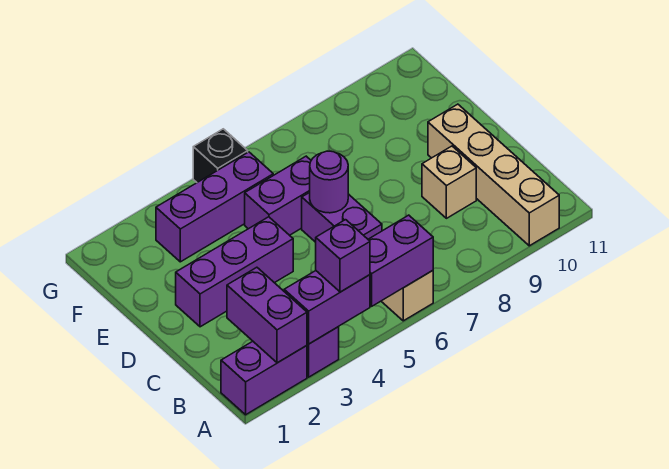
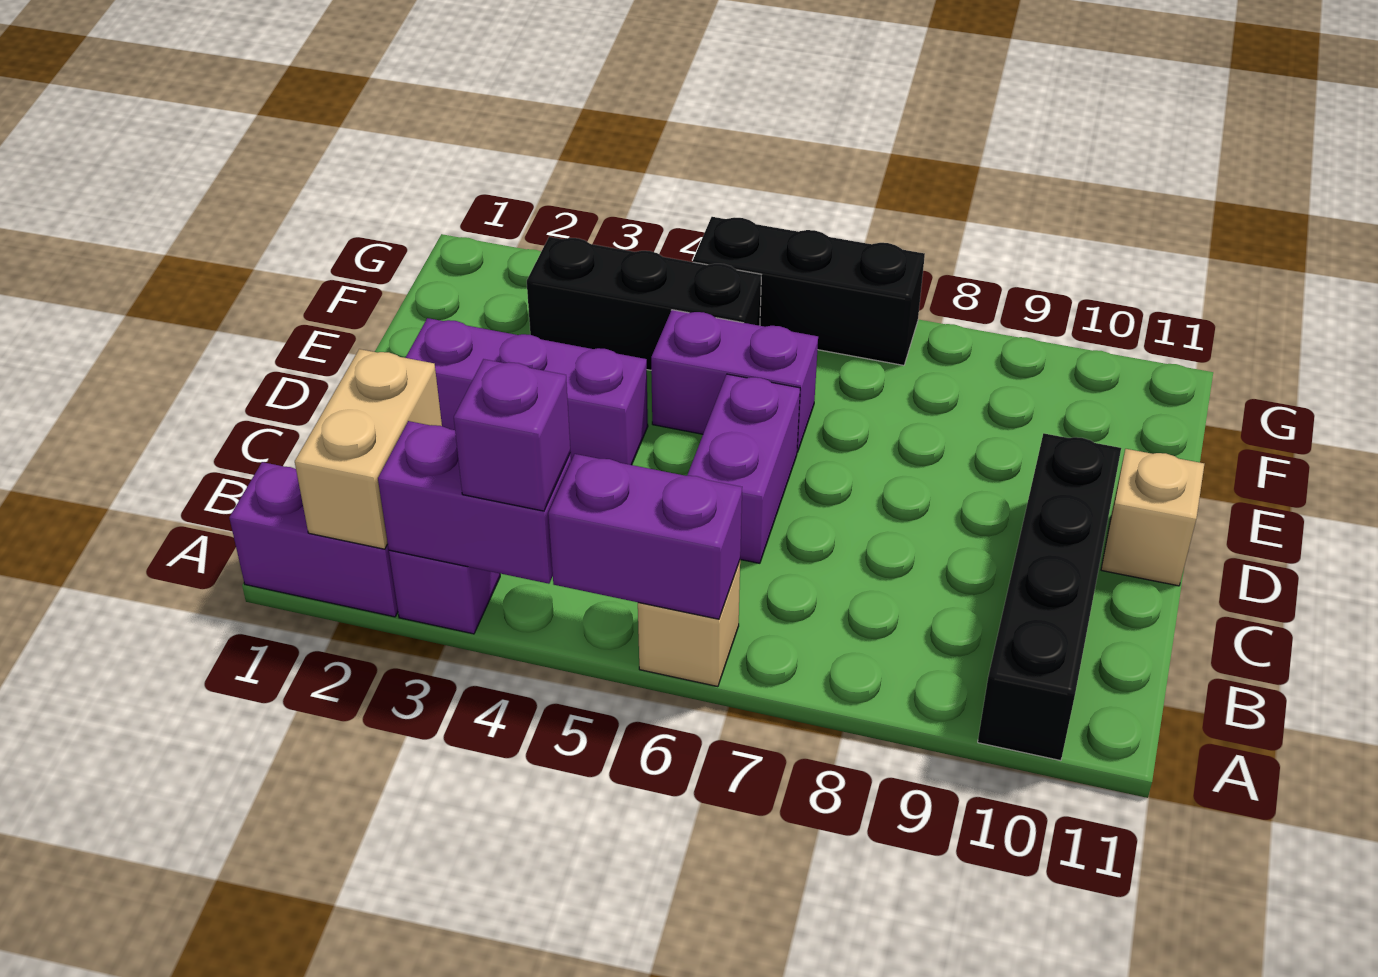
purple 1x2 brick [227,267,307,363] -> tan 1x2 brick [295,349,442,549]
tan 1x4 brick [428,104,559,246] -> black 1x4 brick [978,433,1121,761]
tan 1x1 brick [422,146,476,218] -> tan 1x1 brick moved to [1101,449,1204,586]
purple 1x1 round brick [310,151,348,213] -> none
purple 1x3 brick [156,152,273,262] -> black 1x3 brick [527,237,761,370]
black 1x1 brick [193,129,248,182] -> black 1x3 brick [693,217,925,365]

